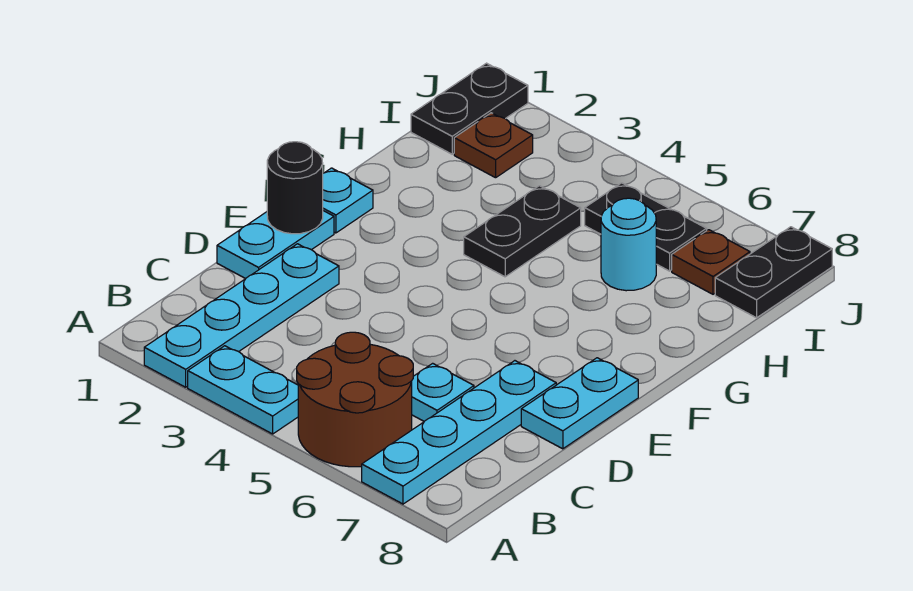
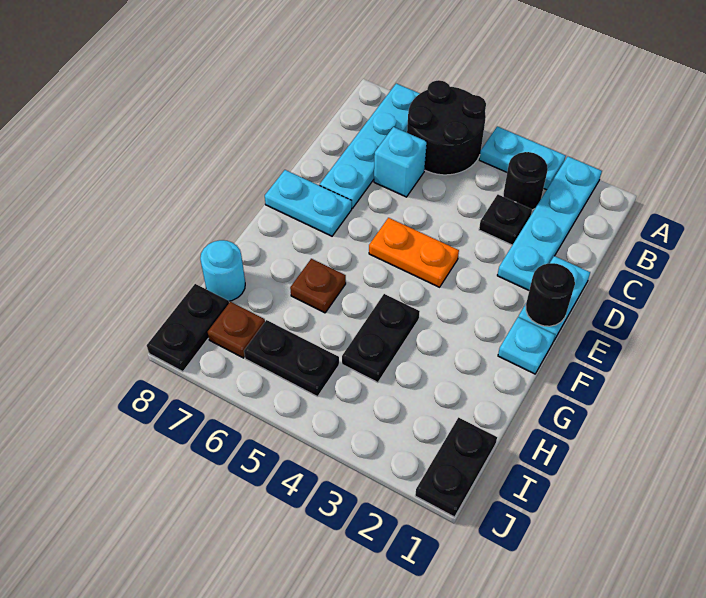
brown 2x2 round brick [297,332,413,467] -> black 2x2 round brick [407,80,486,175]
none -> black 1x1 round brick [503,152,548,210]
none -> black 1x1 plate [479,195,532,245]
cyan 1x1 plate [412,363,474,421] -> cyan 1x1 brick [374,127,427,197]
cyan 1x2 plate [521,358,638,449] -> cyan 1x2 plate turned to [265,170,352,236]
none -> orange 1x2 plate [369,218,459,287]
cyan 1x1 round brick [601,198,656,291] -> cyan 1x1 round brick moved to [200,240,245,301]
brown 1x1 plate [454,113,533,178] -> brown 1x1 plate moved to [290,259,346,313]

